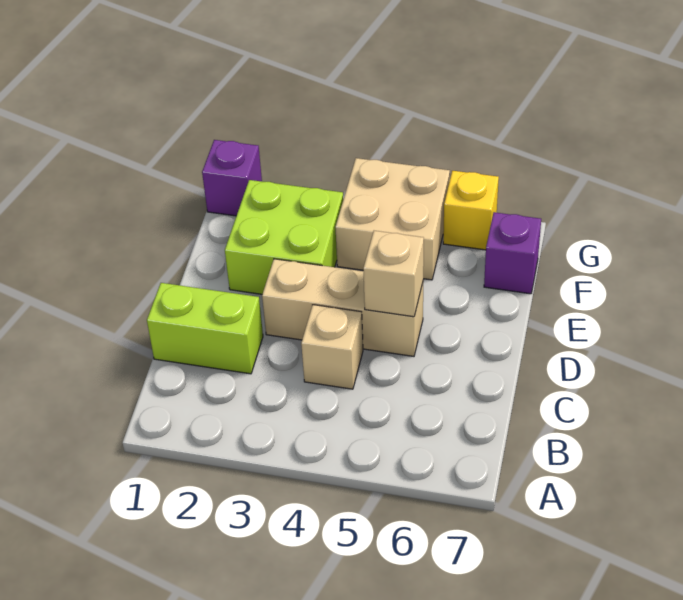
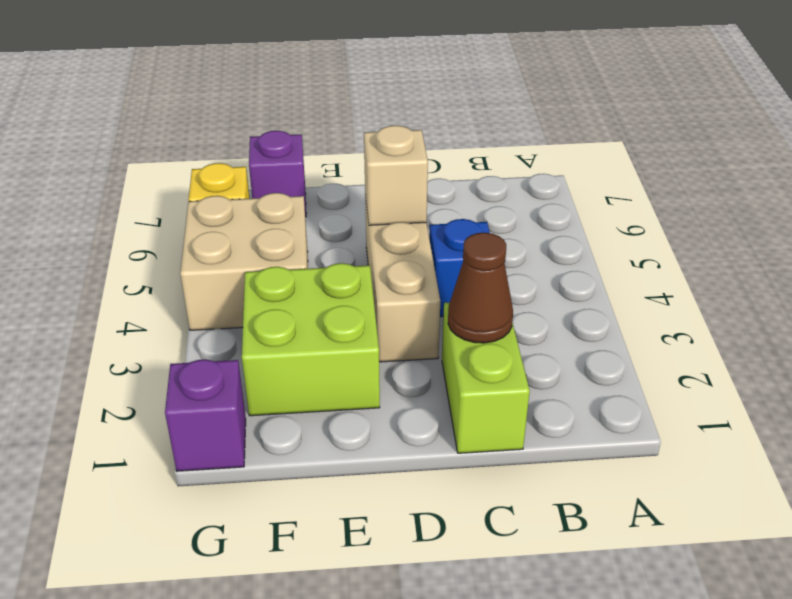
none -> brown 1x1 cone [448,233,513,343]
tan 1x1 brick [301,305,363,389] -> blue 1x1 brick [429,219,490,317]

